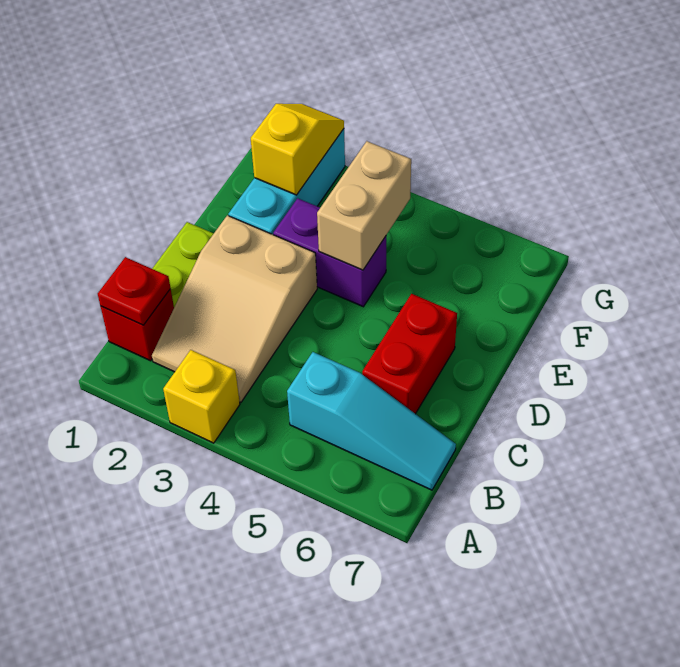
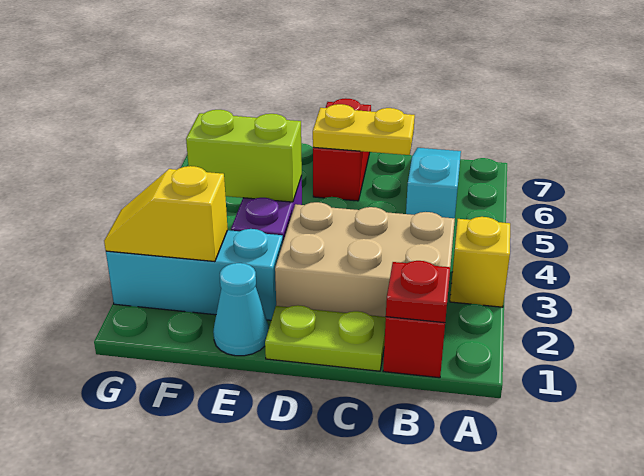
tan 2x3 slope [152,215,317,402] -> tan 2x3 brick [275,202,455,317]
red 1x2 brick [362,294,457,414] -> red 1x2 brick turned to [313,98,371,201]
none -> yellow 1x2 plate [313,104,415,155]
none -> cyan 1x1 cone [213,263,269,356]
tan 1x2 brick [317,141,411,270] -> lime 1x2 brick [186,110,302,202]

